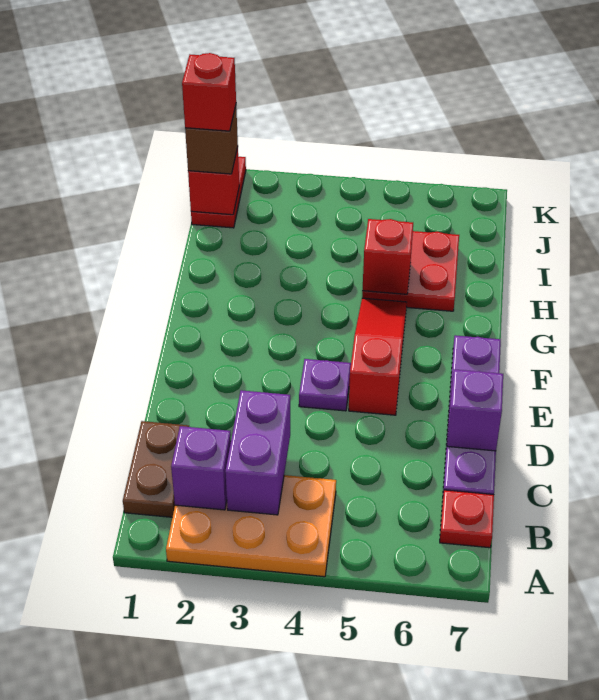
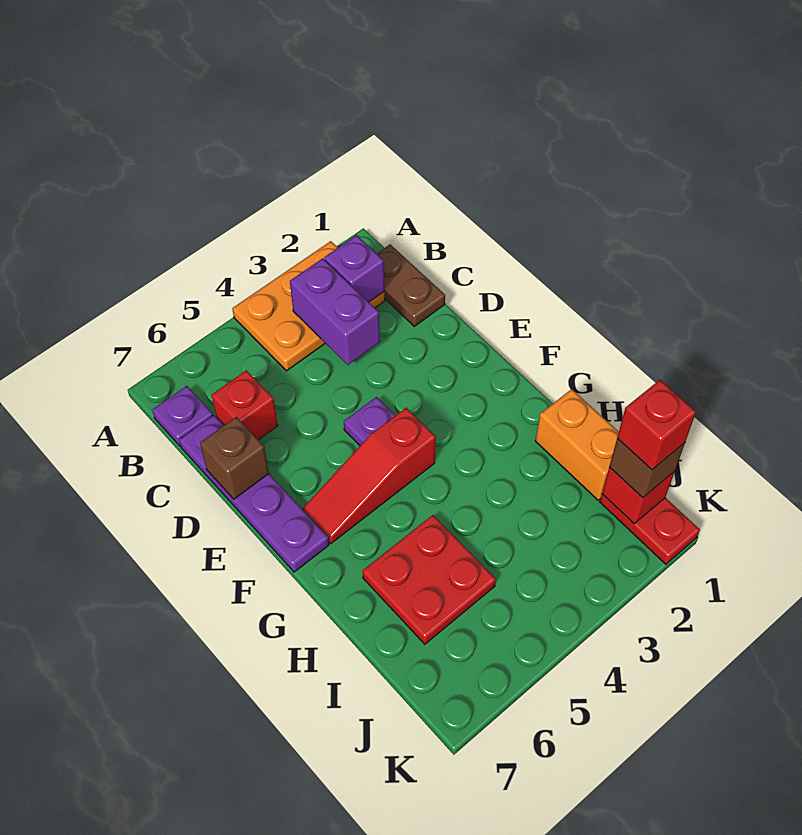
red 1x1 plate [440,490,494,548] -> purple 1x1 plate [152,386,213,447]
purple 1x1 brick [447,369,503,451] -> brown 1x1 brick [200,417,269,499]
red 1x3 slope [349,298,407,415] -> red 1x3 slope turned to [302,408,436,543]
none -> orange 1x2 brick [535,389,619,500]
red 1x1 brick [362,219,413,294] -> red 1x1 brick moved to [212,370,278,440]

